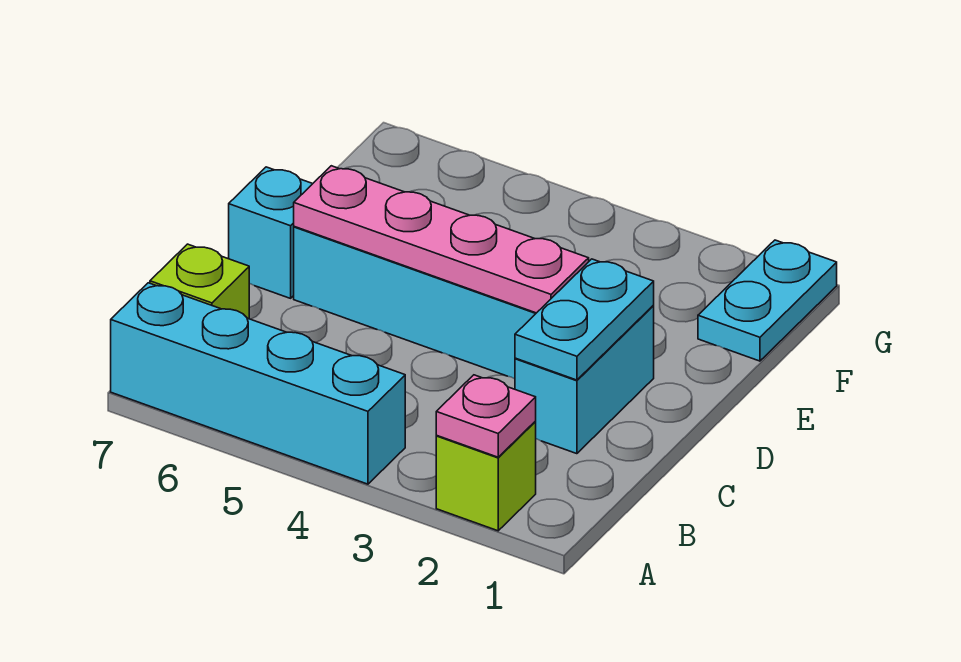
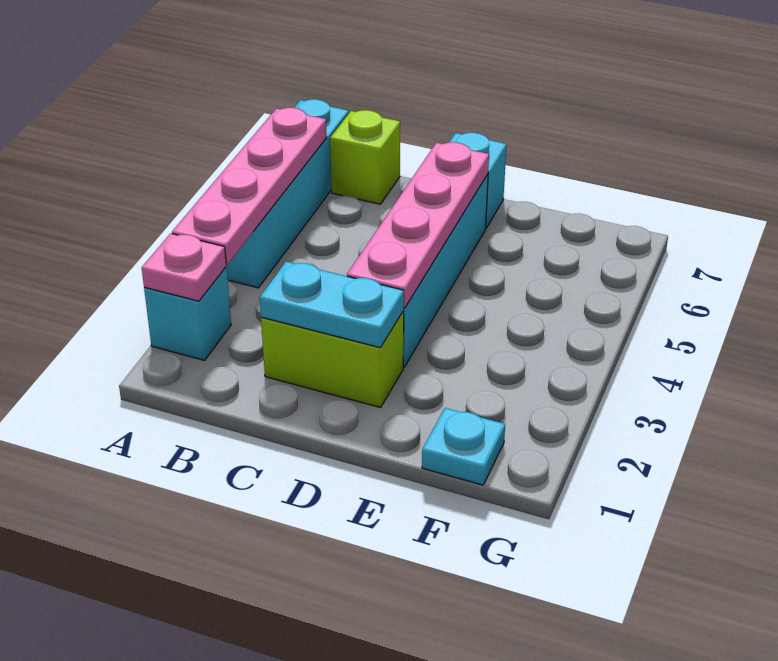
lime 1x1 brick [436,422,536,531] -> cyan 1x1 brick [144,267,231,360]
none -> pink 1x4 plate [172,108,327,264]
cyan 1x2 brick [515,306,654,454] -> lime 1x2 brick [261,311,404,407]
cyan 1x2 plate [698,240,837,361] -> cyan 1x1 plate [422,408,505,485]

